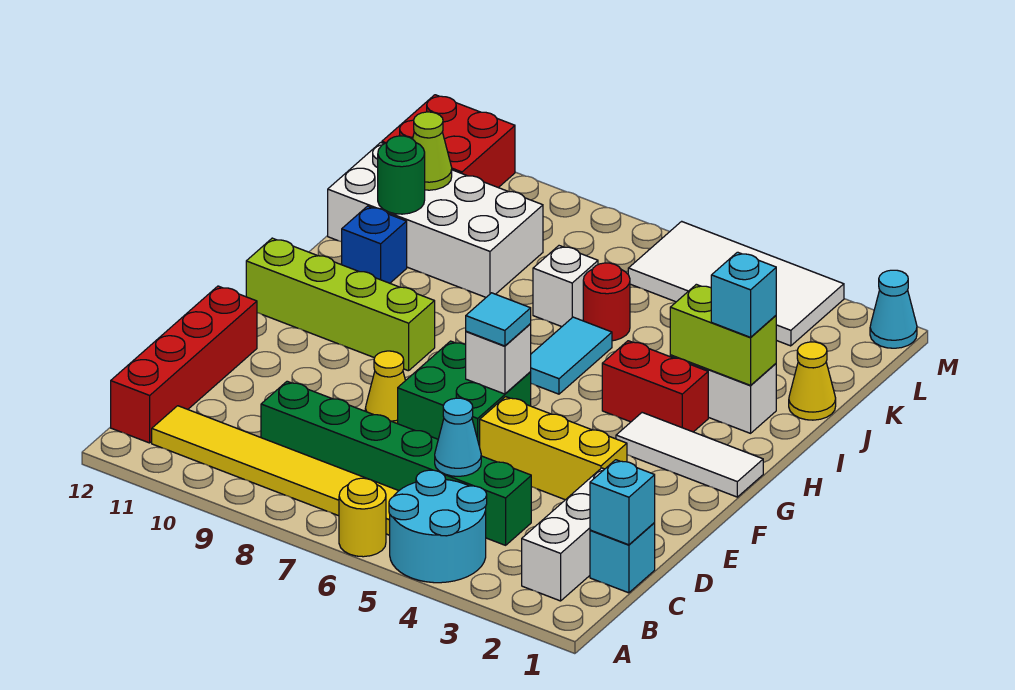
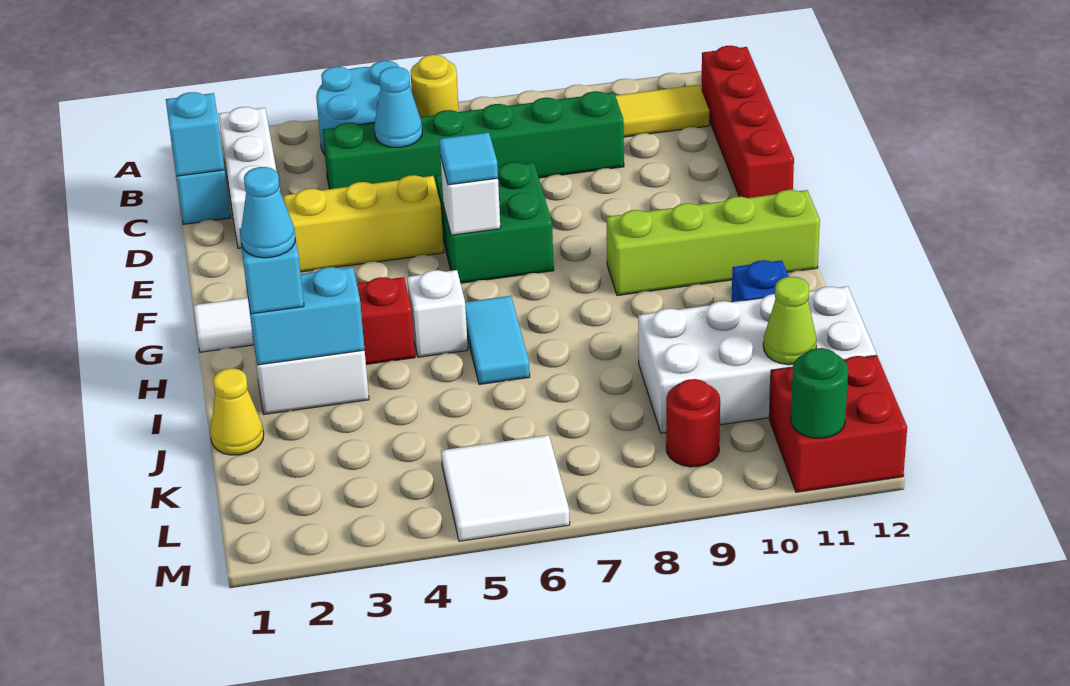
yellow 1x1 cone [365,351,405,424] -> none
lime 1x2 brick [670,284,776,385] -> cyan 1x2 brick [246,267,365,365]
red 1x1 round brick [583,263,630,341] -> red 1x1 round brick moved to [666,379,720,467]
white 1x1 brick [533,246,598,327] -> white 1x1 brick moved to [407,270,468,357]
green 1x1 round brick [378,136,425,214] -> green 1x1 round brick moved to [791,348,848,438]
white 2x4 tile [628,221,844,346] -> white 2x2 tile [441,435,570,541]
cyan 1x1 cone [870,270,917,348] -> cyan 1x1 cone moved to [240,167,295,258]

